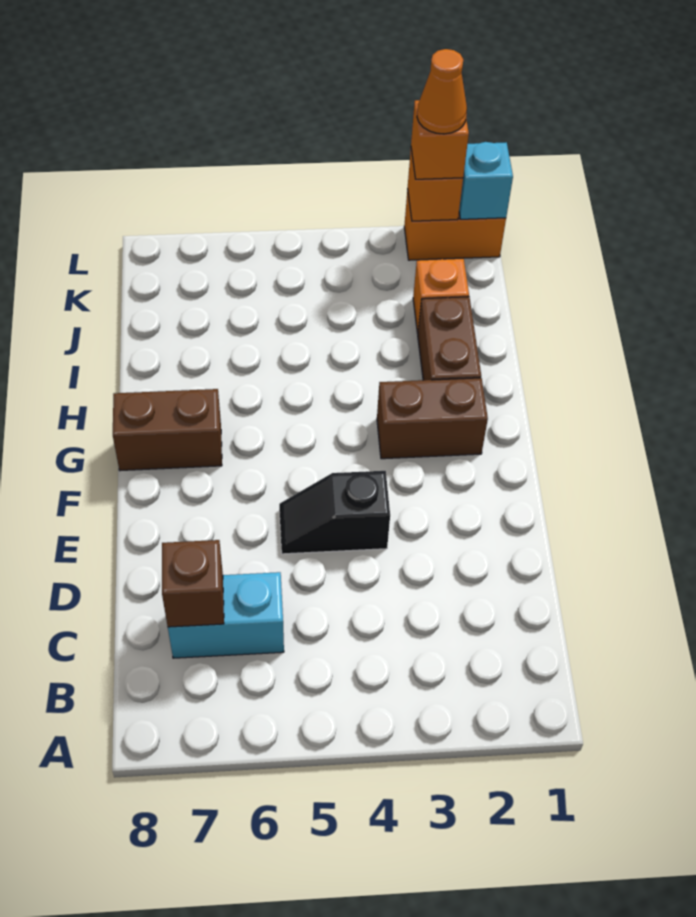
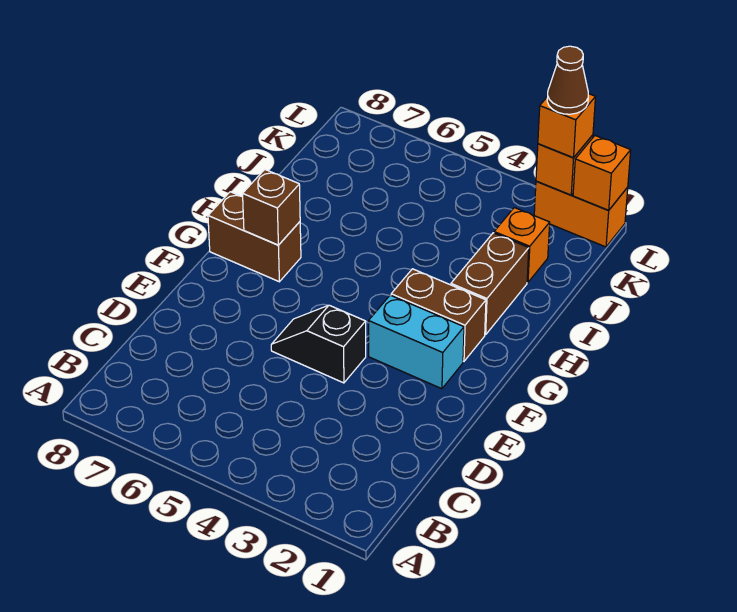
cyan 1x2 brick [168,572,284,658] -> cyan 1x2 brick moved to [369,295,464,389]
brown 1x1 brick [162,540,224,627] -> brown 1x1 brick moved to [243,170,300,245]
cyan 1x1 brick [459,142,513,219] -> orange 1x1 brick [573,136,631,210]
orange 1x1 cone [417,49,467,134] -> brown 1x1 cone [547,46,588,114]

